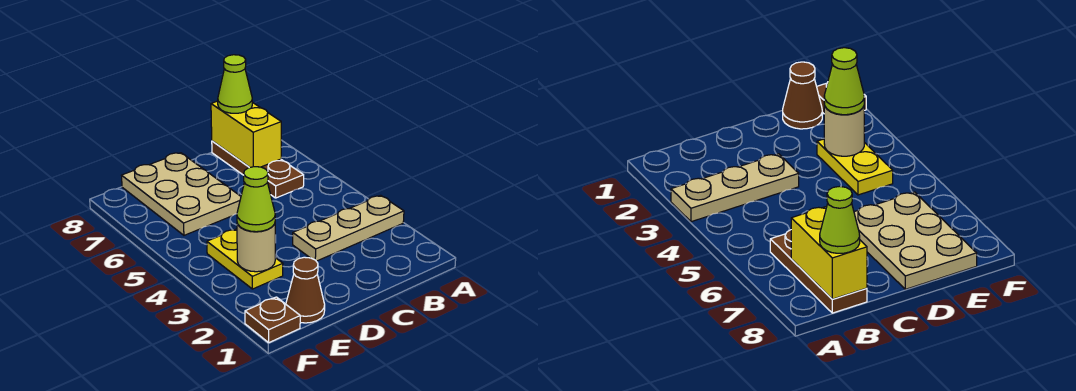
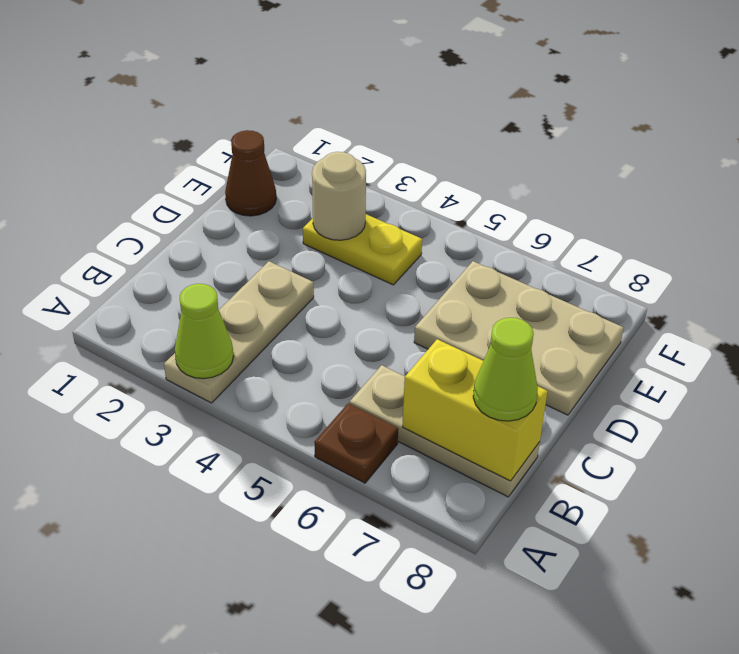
brown 1x3 plate [212,141,304,198] -> tan 1x3 plate [350,365,540,497]
lime 1x1 cone [237,167,275,232] -> lime 1x1 cone moved to [175,284,233,379]
brown 1x1 plate [245,297,300,342] -> brown 1x1 plate moved to [315,403,398,483]

